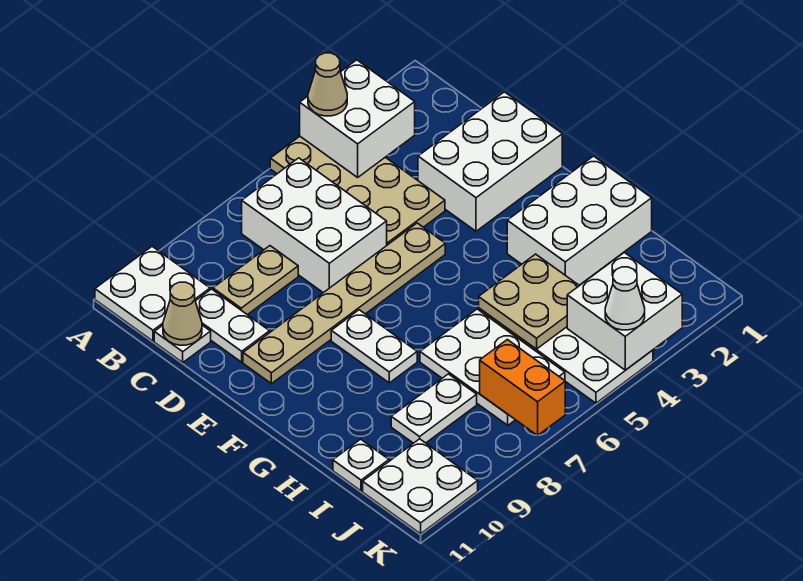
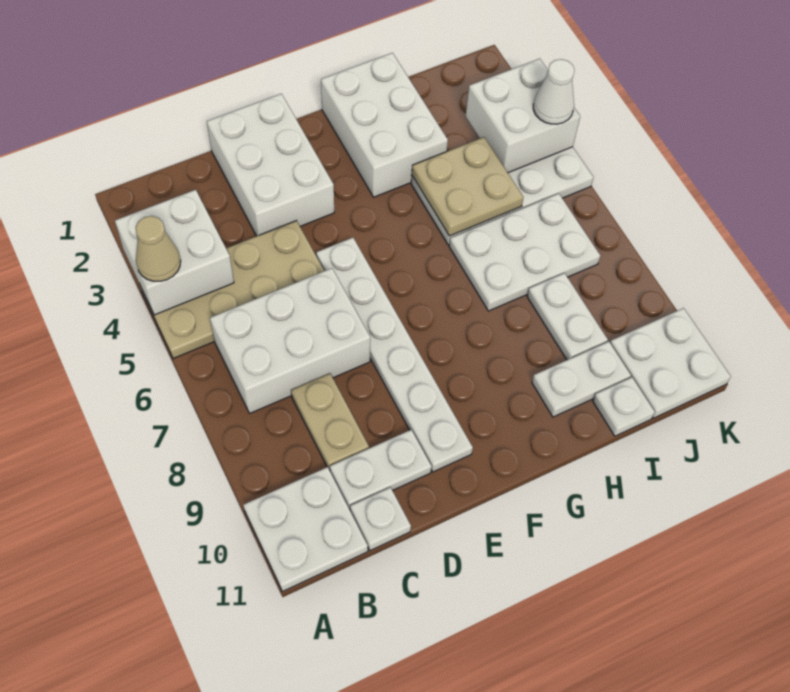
tan 1x1 cone [163,282,202,345] -> none
tan 1x6 plate [243,223,445,384] -> white 1x6 plate [316,238,473,472]
white 1x2 plate [331,310,417,383] -> white 1x2 plate moved to [532,342,631,417]
orange 1x2 brick [480,340,565,435] -> none

